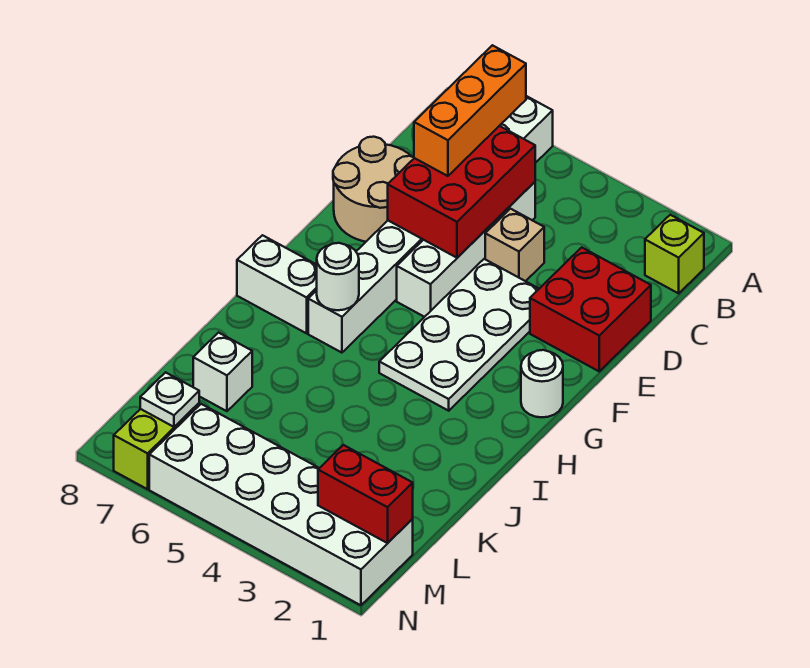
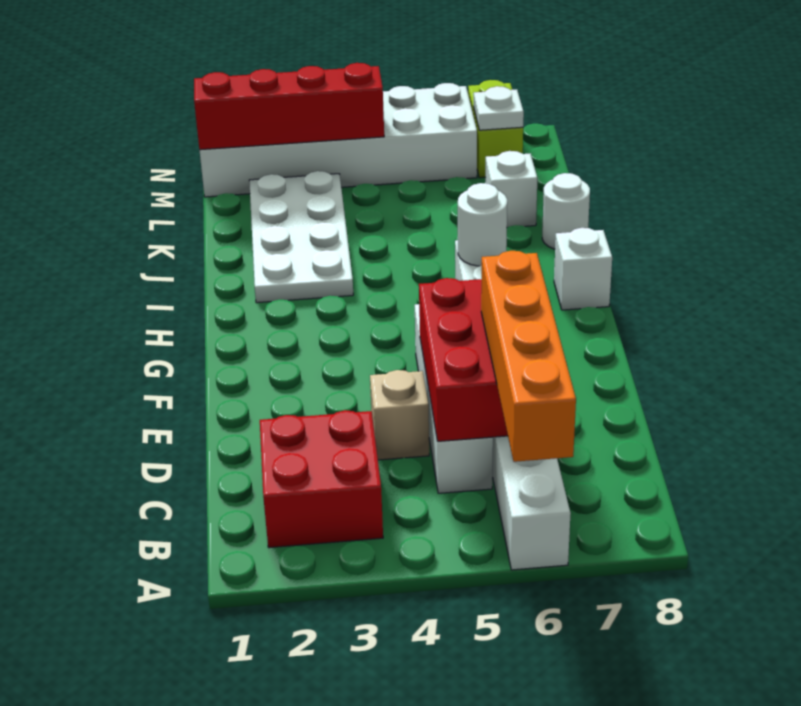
lime 1x1 brick [645,215,704,293] -> none
orange 1x3 brick [414,45,526,176] -> orange 1x4 brick [481,251,576,462]
red 2x2 brick [530,247,651,371] -> red 2x2 brick moved to [260,410,383,548]
tan 2x2 round brick [333,137,414,242] -> none
white 2x4 plate [379,259,539,411] -> white 2x4 plate moved to [249,171,353,303]
white 1x1 round brick [521,350,563,417] -> white 1x1 round brick moved to [542,173,590,249]
white 1x2 brick [237,235,317,333] -> white 1x1 brick [554,228,612,310]
red 1x2 brick [318,445,413,543] -> red 1x4 brick [194,63,384,150]

